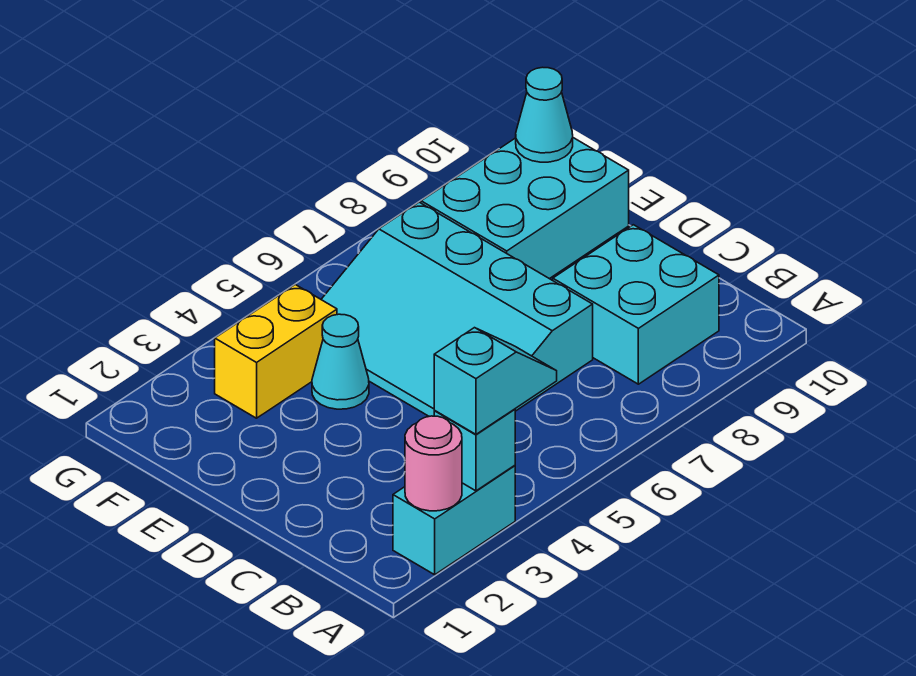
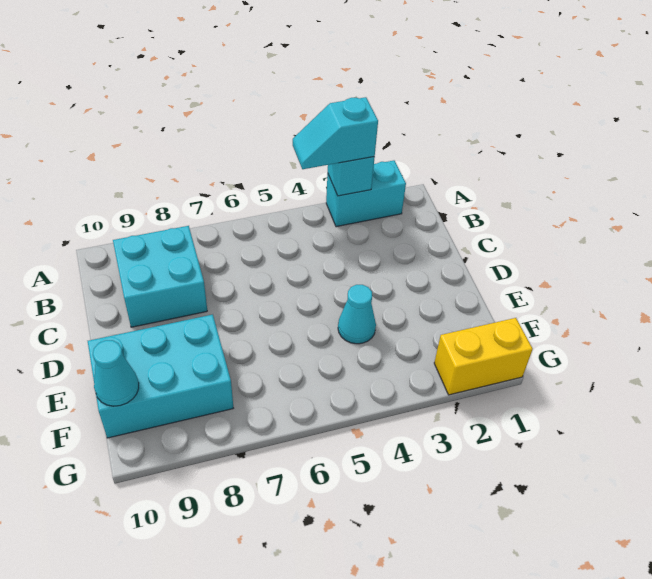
pink 1x1 round brick [405,416,462,511] -> none
cyan 3x4 slope [321,202,593,416] -> none
yellow 1x2 brick [215,285,337,418] -> yellow 1x2 brick moved to [434,318,533,395]

